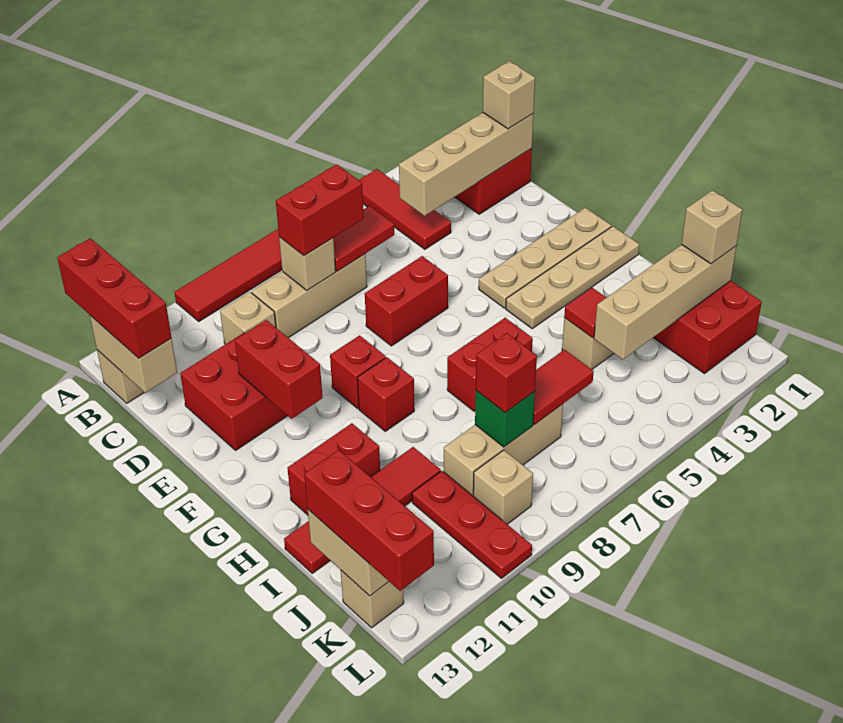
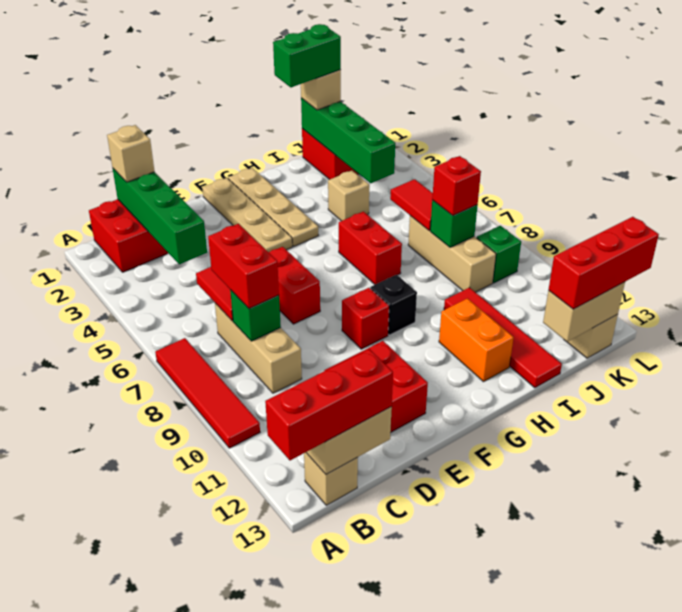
red 1x3 tile [359,169,451,249] -> none
tan 1x4 brick [399,113,534,216] -> green 1x4 brick [113,169,207,264]
tan 1x1 brick [279,237,336,290] -> green 1x1 brick [230,290,281,341]
tan 1x1 brick [220,292,276,344] -> none
red 1x2 brick [235,320,323,419] -> none
red 1x1 brick [357,357,414,431] -> black 1x1 brick [370,275,417,335]
red 1x2 brick [287,423,380,515] -> orange 1x2 brick [439,299,514,382]
none -> green 1x2 brick [273,24,341,87]
red 1x1 tile [564,288,606,338] -> none
tan 1x4 brick [594,245,736,360] -> green 1x4 brick [301,98,395,183]
red 1x3 plate [412,471,532,578] -> none
tan 1x1 brick [473,450,533,524] -> green 1x1 brick [477,226,521,283]

